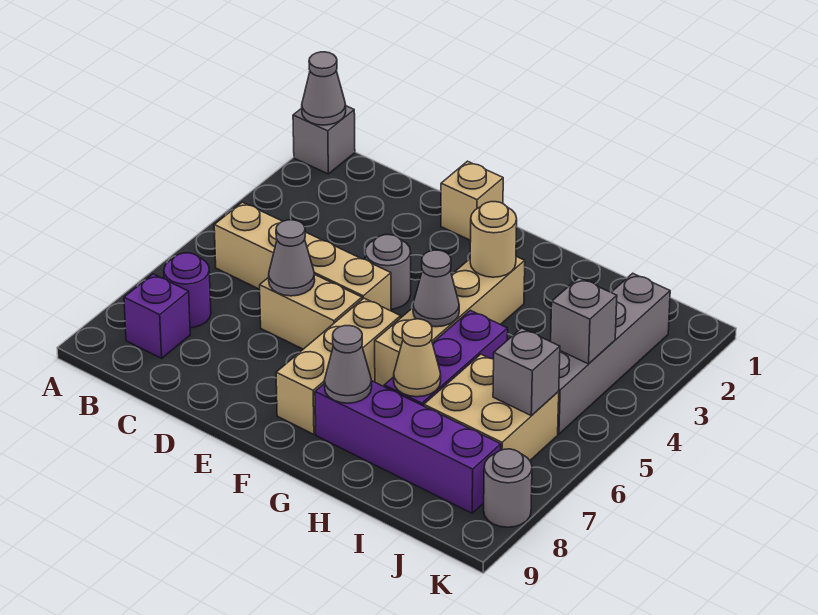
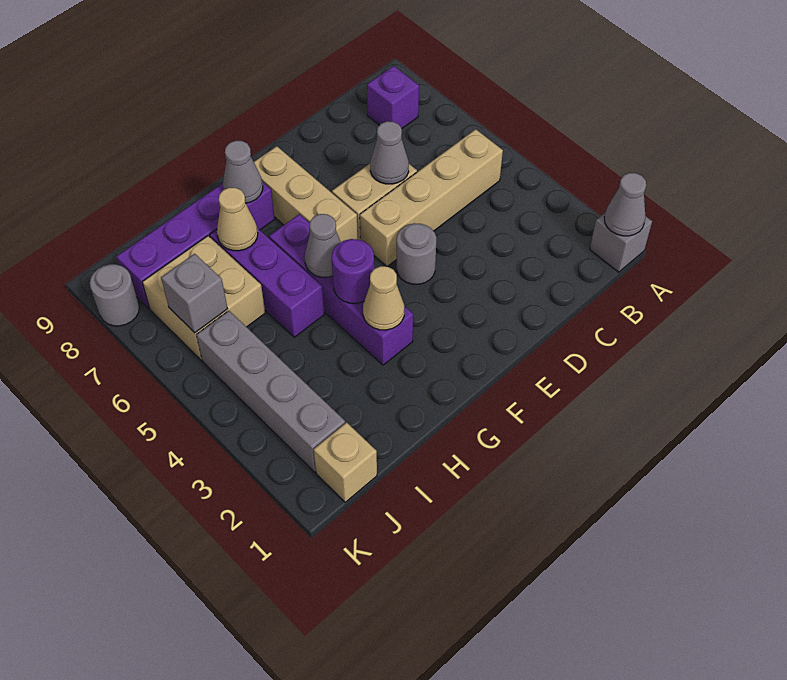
purple 1x1 round brick [164,253,211,328] -> purple 1x1 round brick moved to [332,239,374,303]
tan 1x1 brick [441,161,503,240] -> tan 1x1 brick moved to [314,422,377,502]
tan 1x4 brick [375,257,525,387] -> purple 1x4 brick [269,214,413,365]
tan 1x1 round brick [470,202,517,277] -> tan 1x1 cone [363,266,404,330]
grey 1x1 brick [551,278,617,364] -> none

